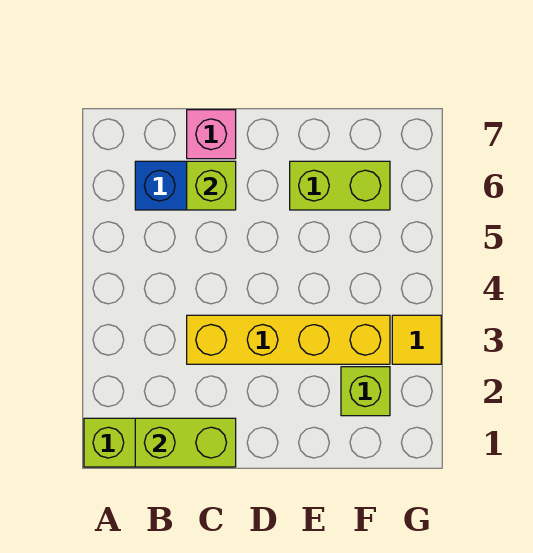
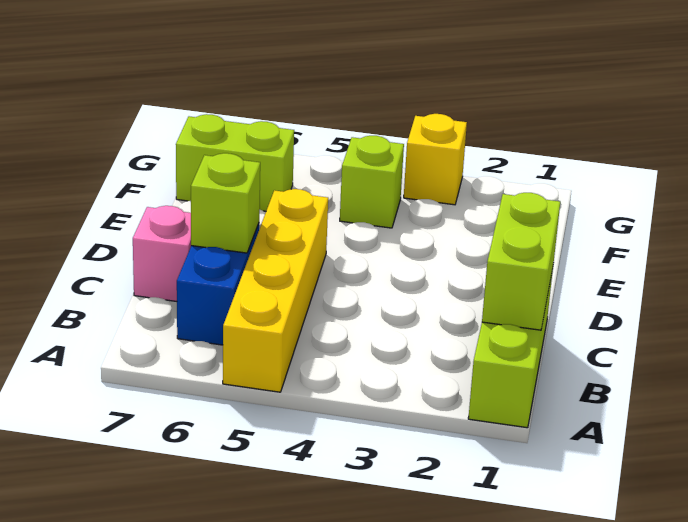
yellow 1x4 brick [187,315,390,364] -> yellow 1x4 brick moved to [223,189,328,392]
lime 1x2 brick [290,161,390,210] -> lime 1x2 brick turned to [176,114,294,211]
lime 1x1 brick [341,367,390,416] -> lime 1x1 brick moved to [340,136,404,228]
yellow 1x1 tile [392,315,441,364] -> yellow 1x1 brick [404,114,467,205]

